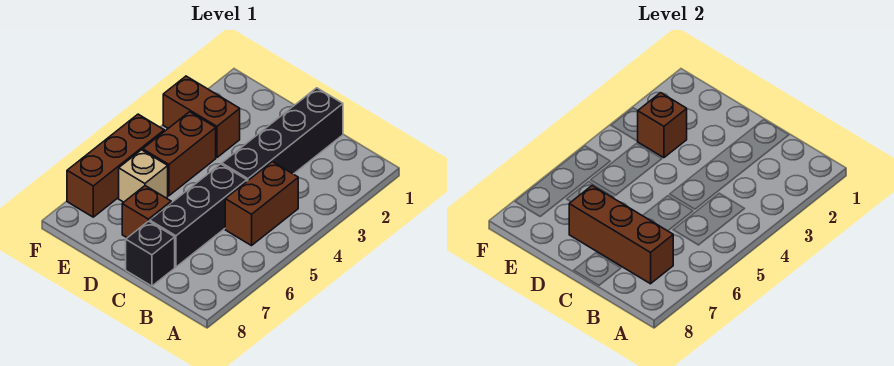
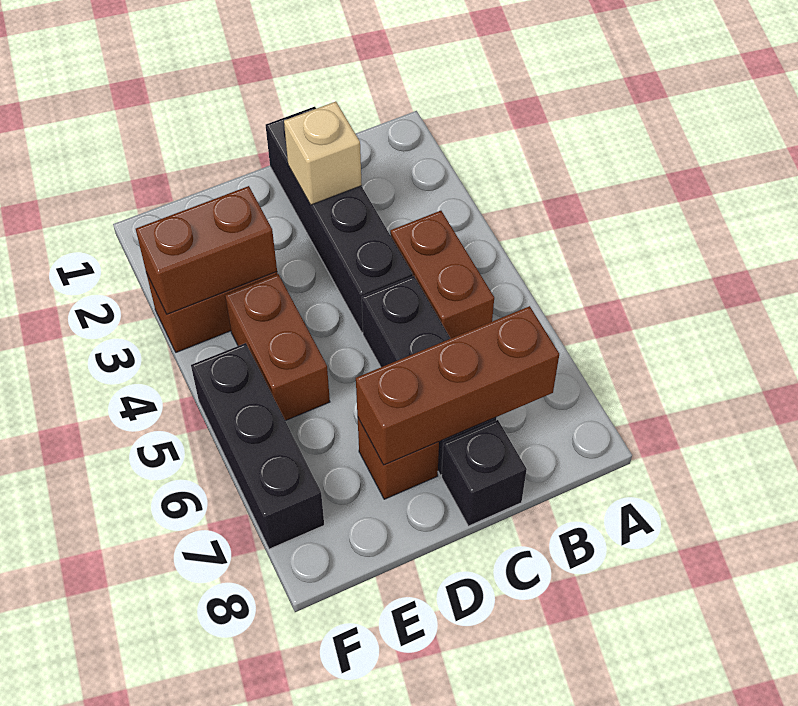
brown 1x1 brick [638,93,687,158] -> brown 1x2 brick [136,186,277,314]
tan 1x1 brick [119,150,168,202] -> tan 1x1 brick moved to [284,102,362,205]
brown 1x3 brick [67,114,164,217] -> black 1x3 brick [191,343,324,549]

